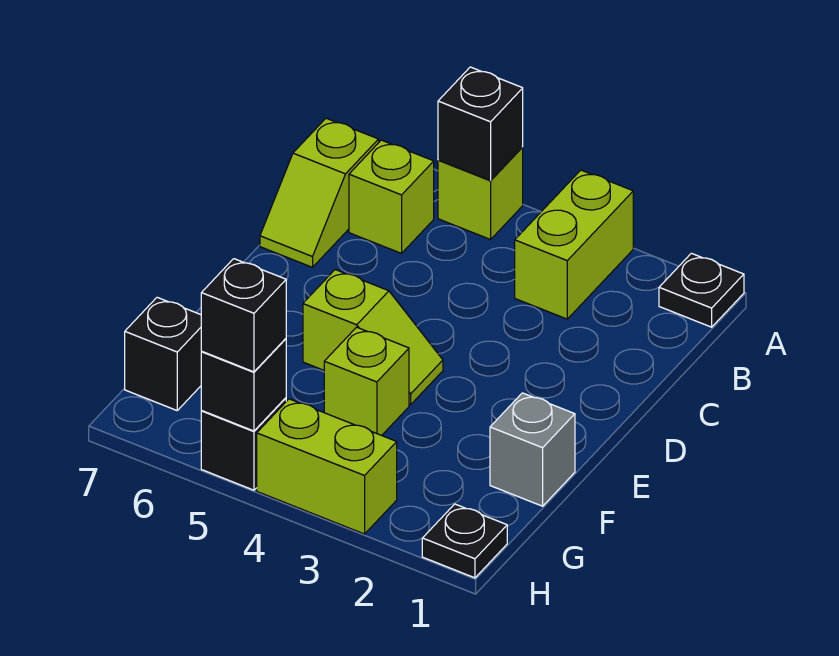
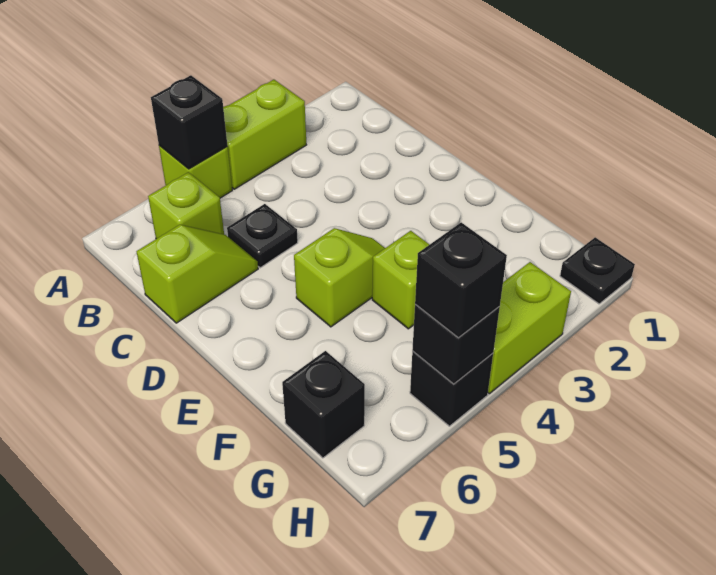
black 1x1 plate [659,253,744,327] -> black 1x1 plate moved to [227,204,298,268]
lime 1x2 brick [515,170,633,319] -> lime 1x2 brick turned to [223,80,306,189]
lime 1x2 slope [260,118,379,267] -> lime 1x2 slope turned to [137,225,258,323]
grey 1x1 brick [490,393,575,506] -> none

